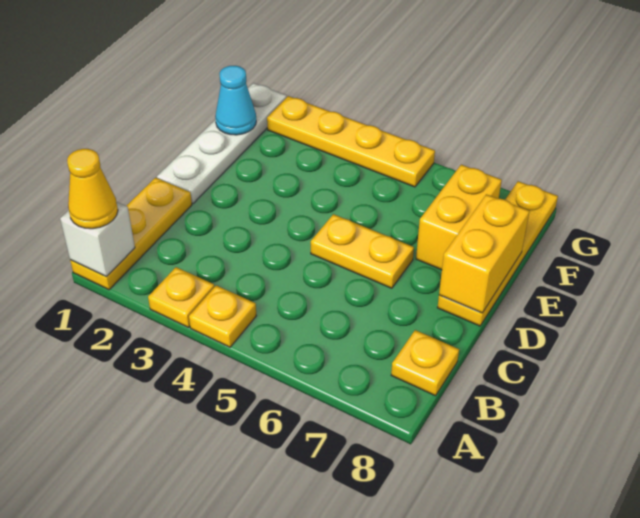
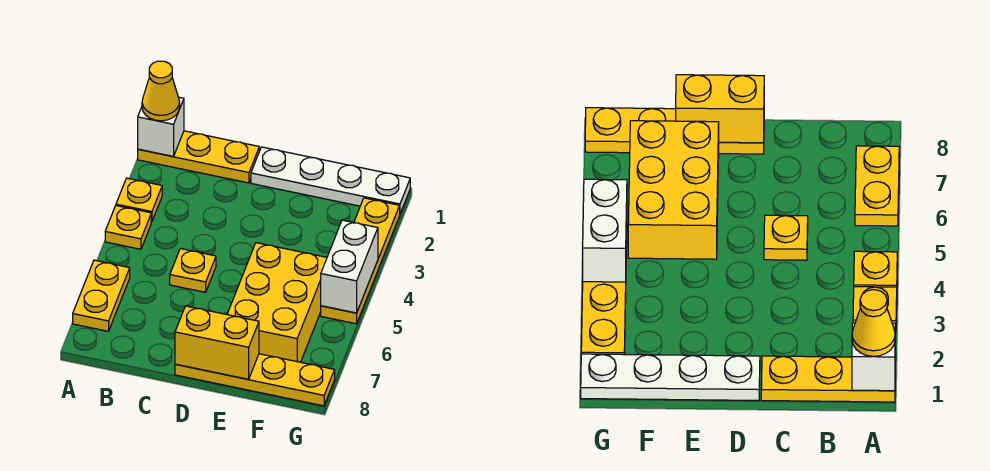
yellow 1x1 plate [391,330,459,396] -> yellow 1x1 plate moved to [170,249,216,292]
yellow 1x2 plate [311,214,414,288] -> yellow 1x2 plate moved to [73,260,130,331]
yellow 1x2 brick [416,165,502,270] -> yellow 2x3 brick [227,243,327,362]
cyan 1x1 cone [215,66,256,135] -> none
none -> white 1x2 brick [321,220,378,313]

